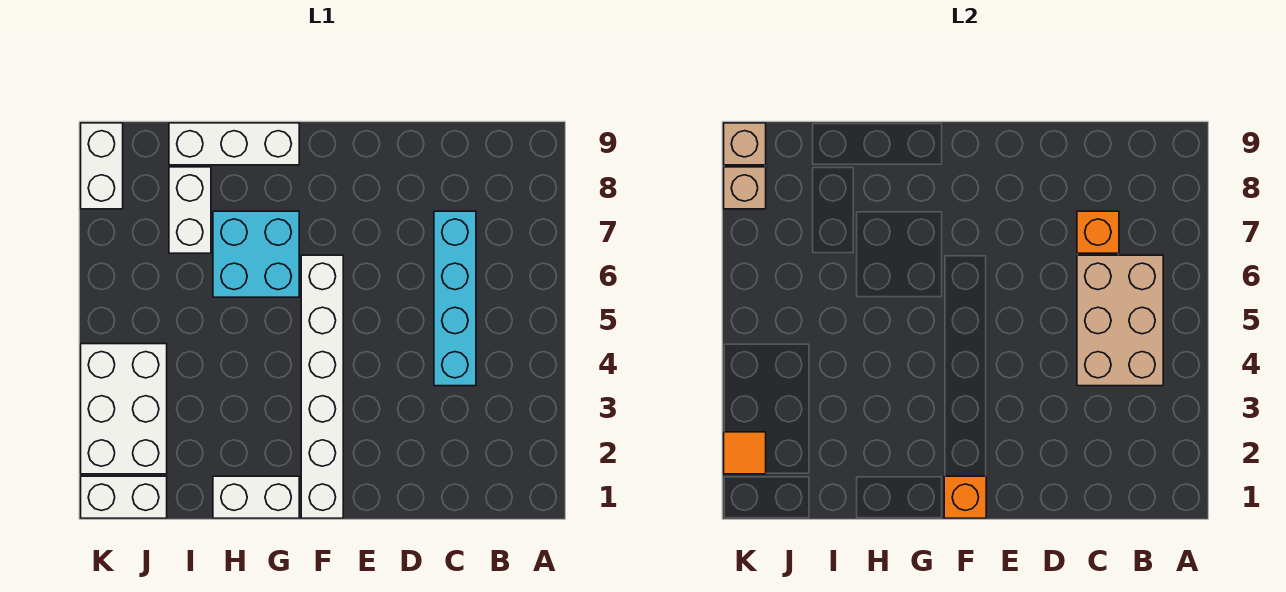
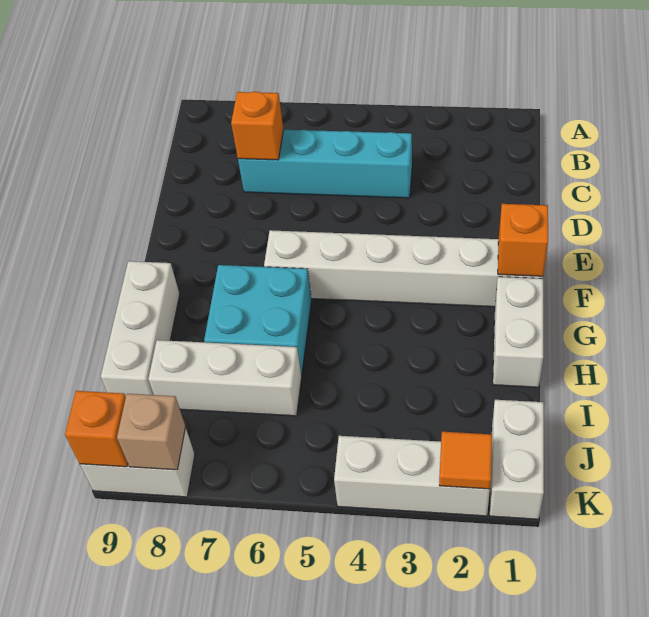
tan 2x3 brick [1077,255,1163,386] -> none
white 1x2 brick [169,167,211,253] -> white 1x3 brick [148,340,302,416]
white 2x3 brick [81,344,167,474] -> white 1x3 brick [334,436,490,516]
tan 1x1 brick [724,123,766,165] -> orange 1x1 brick [65,391,128,467]

